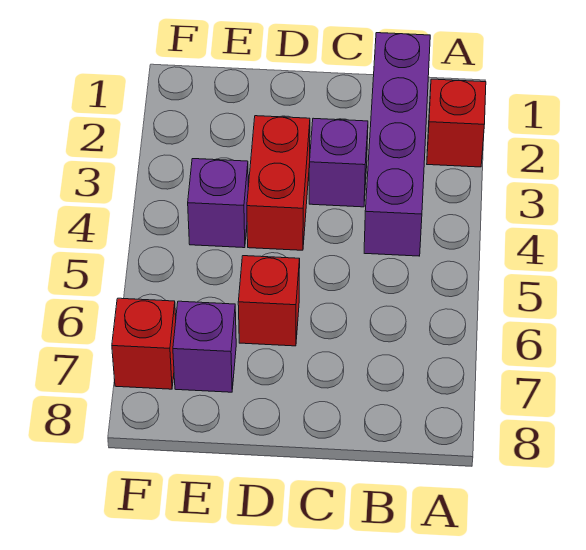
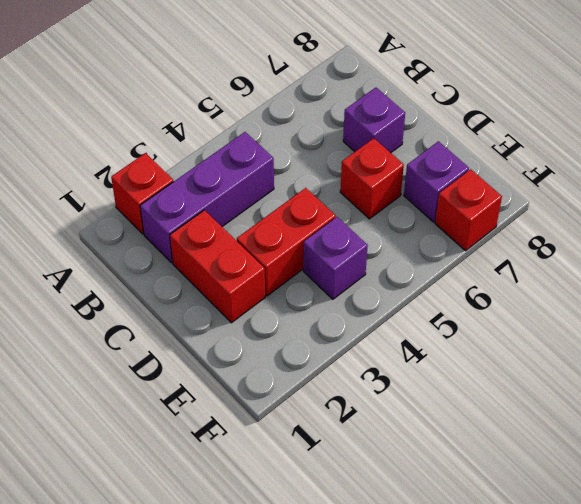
purple 1x4 brick [364,33,430,256] -> purple 1x3 brick [140,132,274,263]
none -> red 1x2 brick [170,210,265,323]
purple 1x1 brick [309,118,368,207] -> purple 1x1 brick moved to [343,88,405,153]

